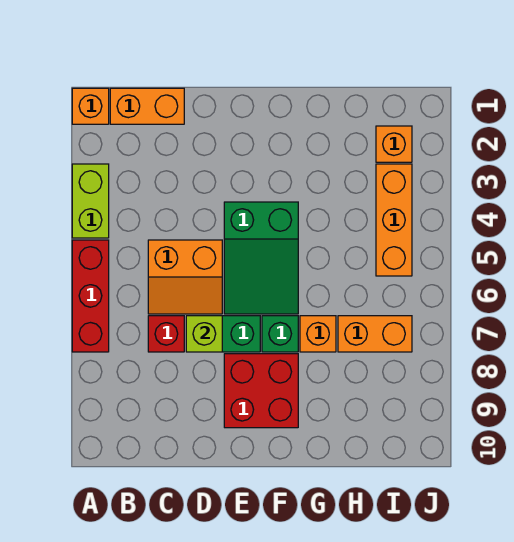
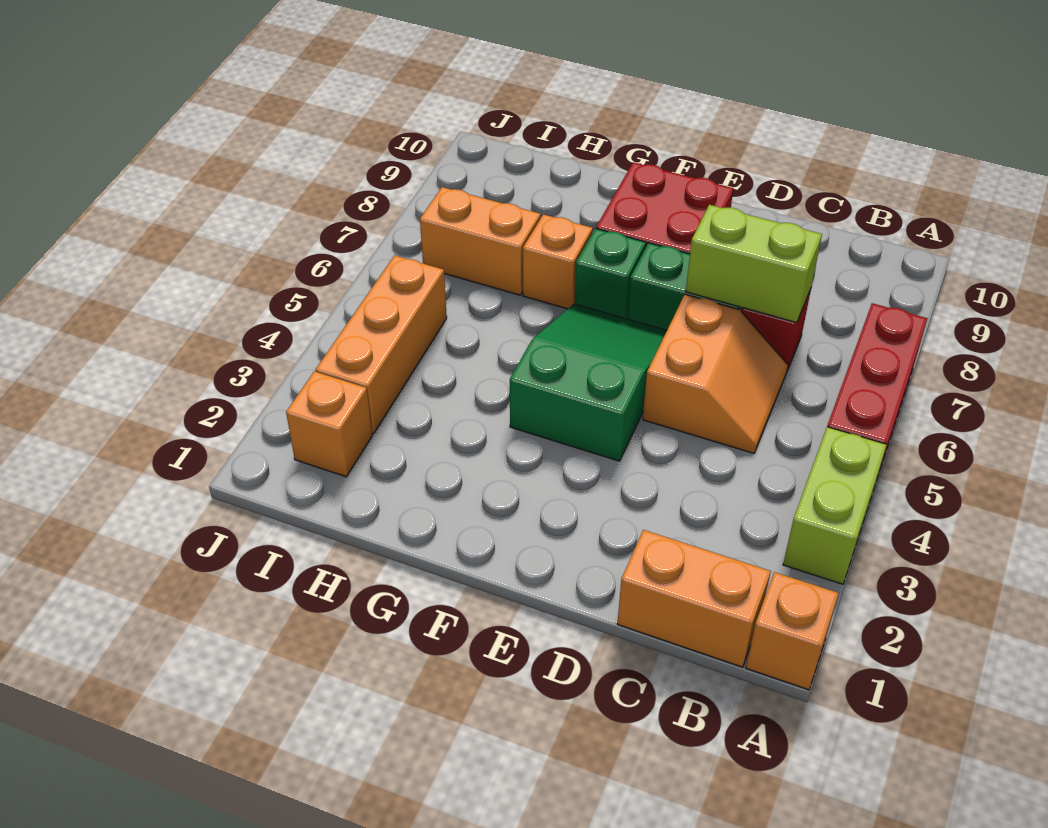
orange 2x2 slope [148,240,222,314] -> orange 2x2 slope turned to [643,294,788,453]
lime 1x1 brick [186,316,222,352] -> lime 1x2 brick [686,205,822,323]

